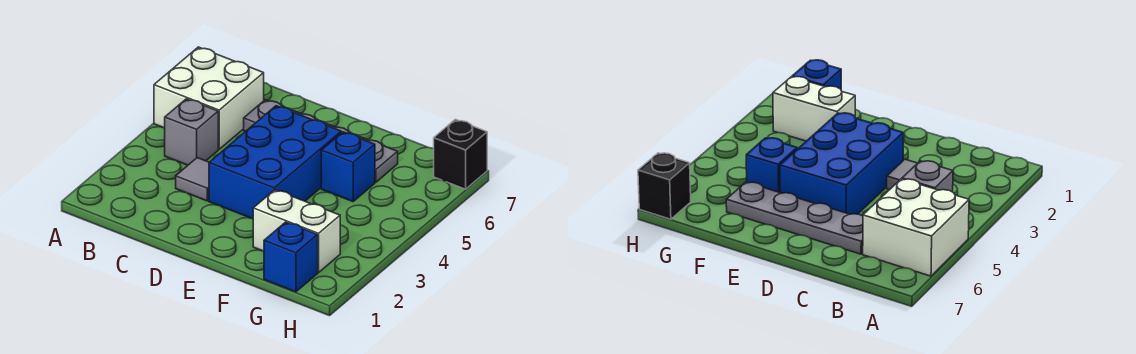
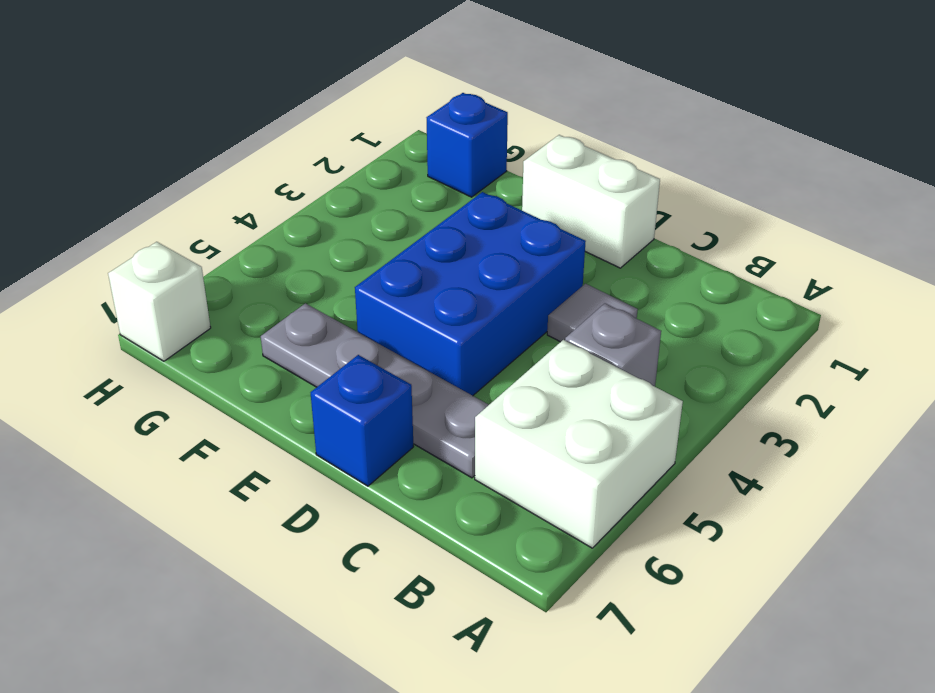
white 1x2 brick [253,190,340,273] -> white 1x2 brick moved to [522,135,660,268]
blue 1x1 brick [321,132,375,202] -> blue 1x1 brick moved to [310,355,414,486]
black 1x1 brick [434,119,487,189] -> white 1x1 brick [108,242,211,361]

